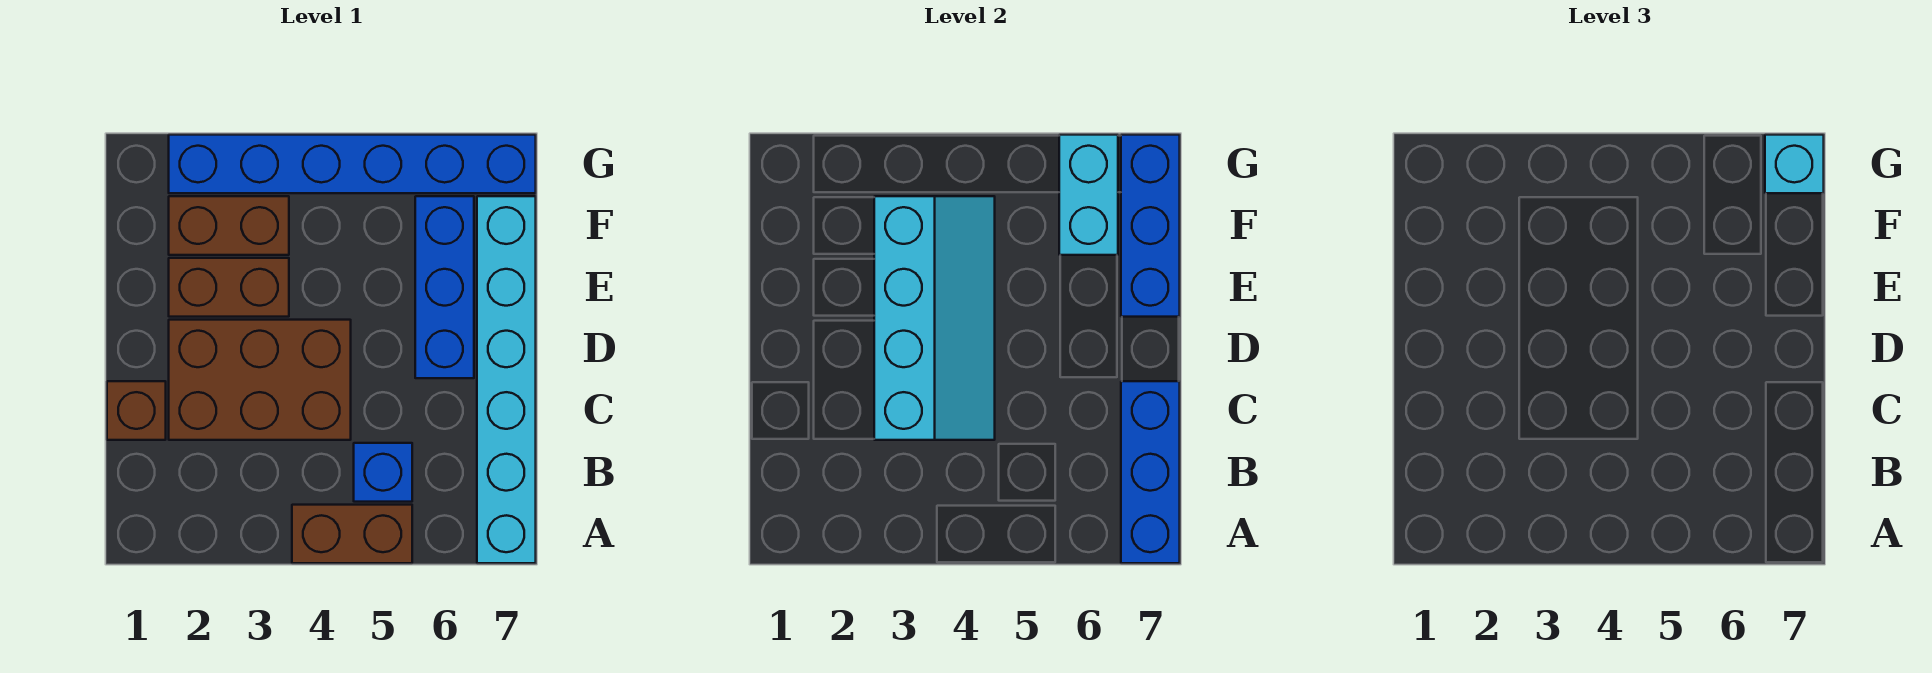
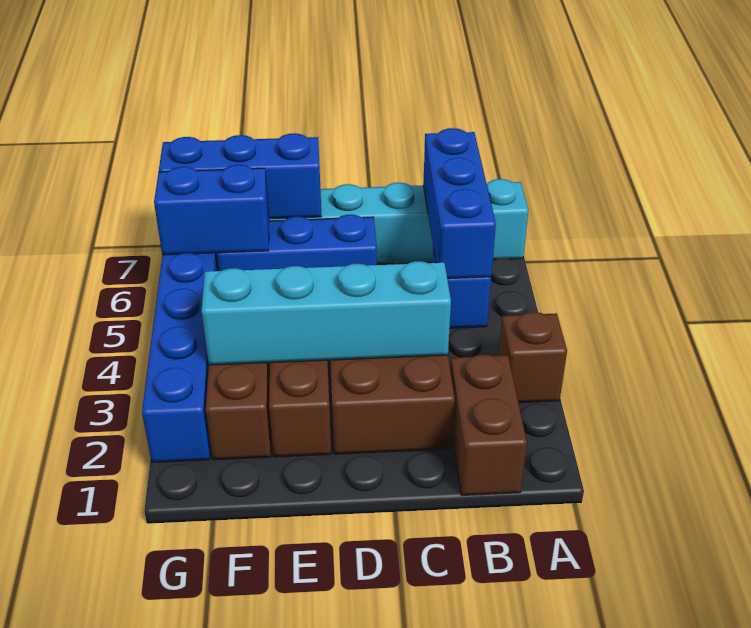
brown 1x2 brick [292,505,412,563] -> brown 1x2 brick moved to [450,354,527,495]
blue 1x3 brick [1121,381,1180,563] -> blue 1x3 brick turned to [423,128,496,279]
brown 1x1 brick [107,381,166,440] -> brown 1x1 brick moved to [498,312,567,403]
cyan 1x2 brick [1059,135,1118,255] -> blue 1x2 brick [154,165,269,255]
cyan 1x1 brick [1765,135,1824,193] -> none

